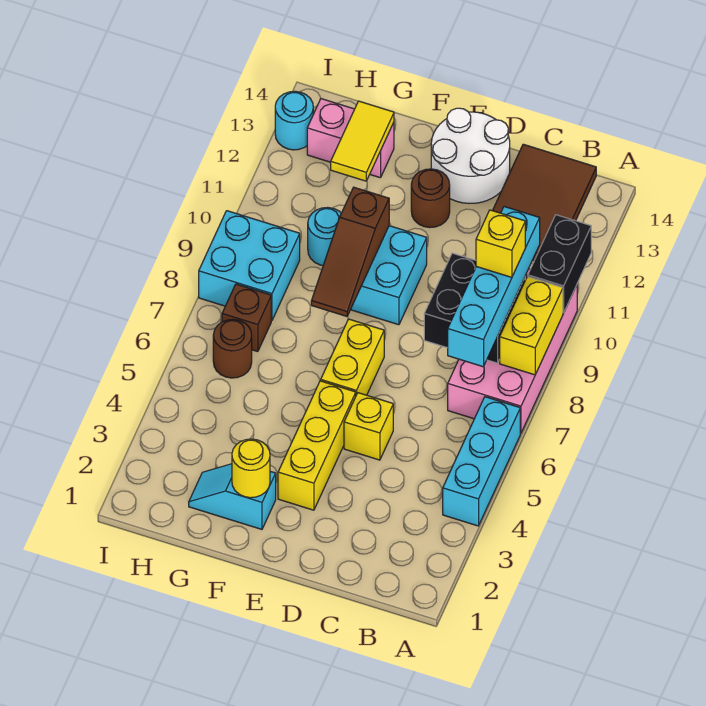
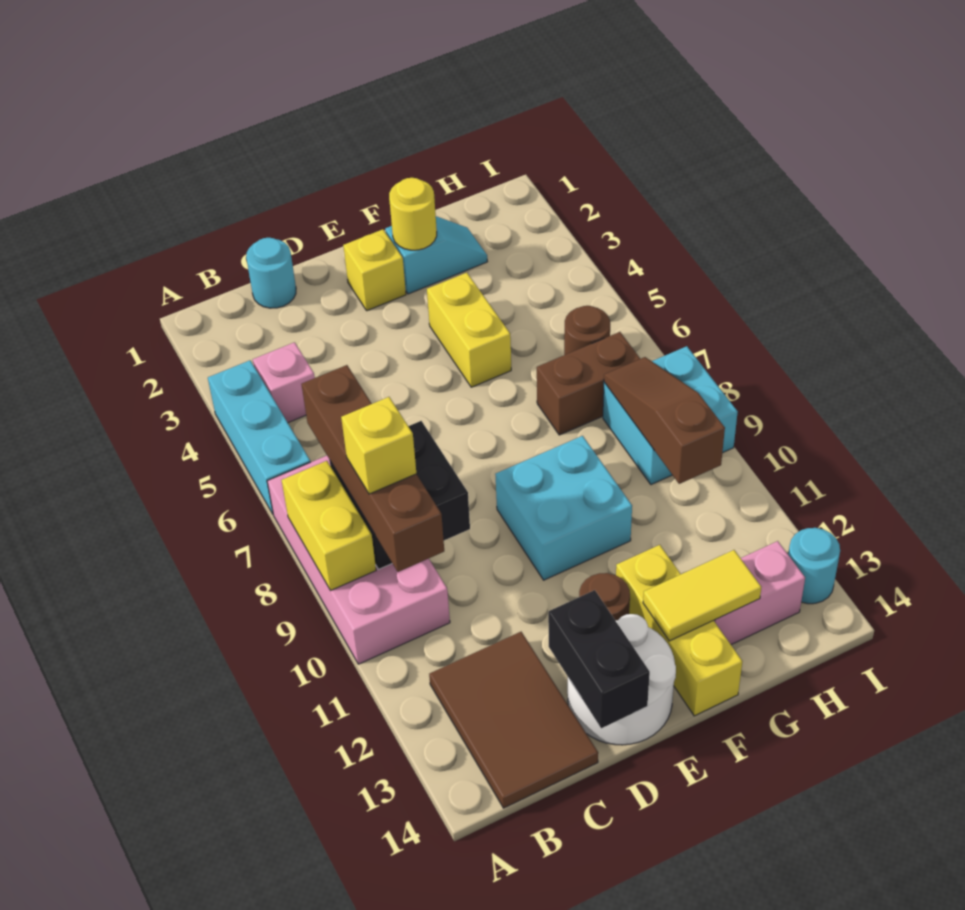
black 1x2 brick [528,215,591,313] -> black 1x2 brick moved to [548,590,650,728]
none -> pink 1x1 brick [253,342,315,423]
cyan 1x4 brick [448,207,540,367] -> brown 1x4 brick [301,365,444,572]
yellow 1x1 brick [344,393,393,460] -> yellow 1x1 brick moved to [343,229,406,311]
yellow 1x3 brick [278,381,356,510] -> yellow 1x3 brick moved to [616,545,742,716]
yellow 1x2 brick [321,319,384,395] -> yellow 1x2 brick moved to [427,273,511,387]
brown 1x3 slope [311,187,389,316] -> brown 1x3 slope moved to [604,357,725,484]
cyan 1x1 round brick [308,207,341,265] -> cyan 1x1 round brick moved to [246,238,296,308]
yellow 1x2 tile [331,101,394,181] -> yellow 1x2 tile turned to [643,550,761,641]
brown 1x1 brick [222,284,271,352] -> brown 1x2 brick [537,332,640,435]

